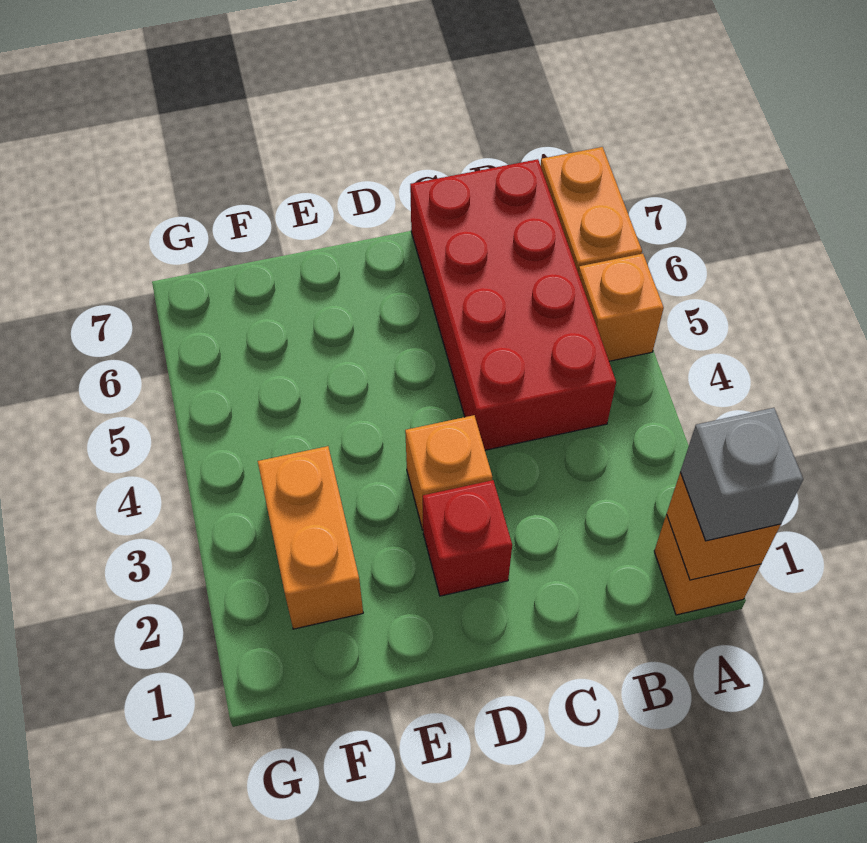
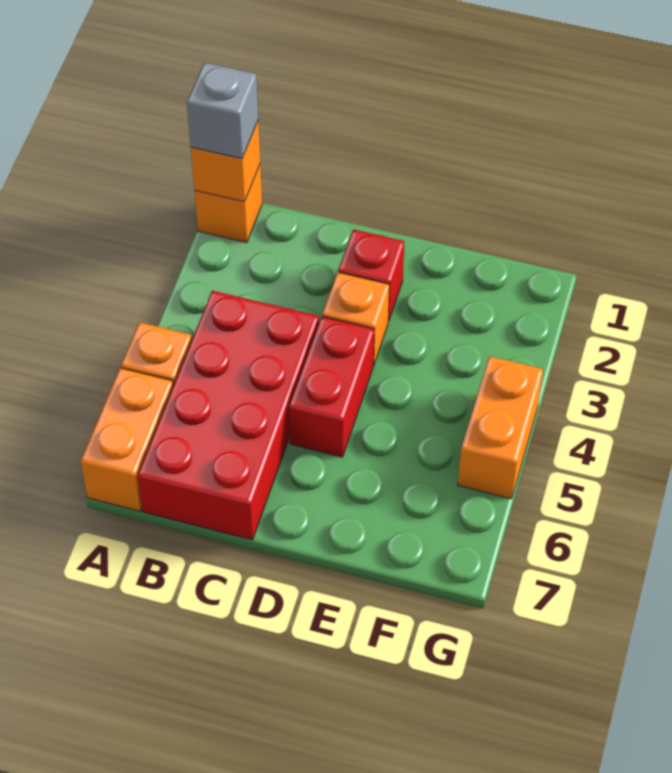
none -> red 1x2 brick [289,317,374,457]
orange 1x2 brick [258,446,363,629] -> orange 1x2 brick moved to [458,356,543,499]

